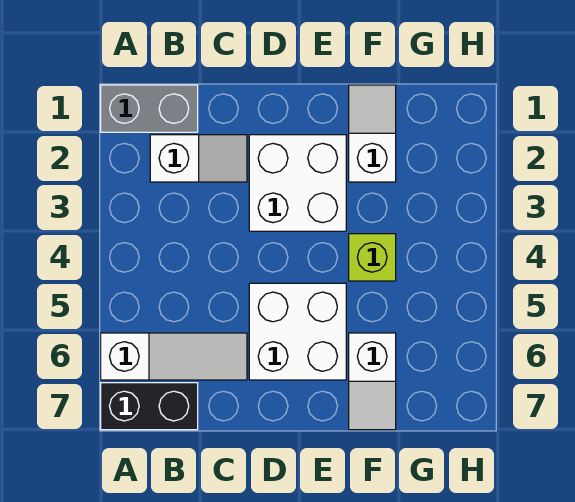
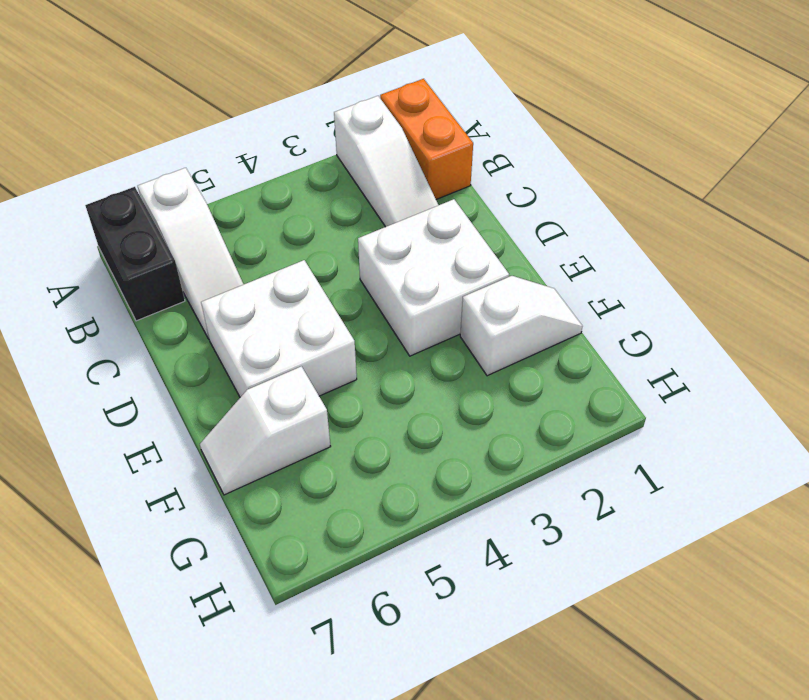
grey 1x2 brick [101,85,198,132] -> orange 1x2 brick [380,79,473,200]
white 1x2 slope [150,135,247,182] -> white 1x3 slope [334,96,438,227]
lime 1x1 brick [349,234,396,281] -> none

